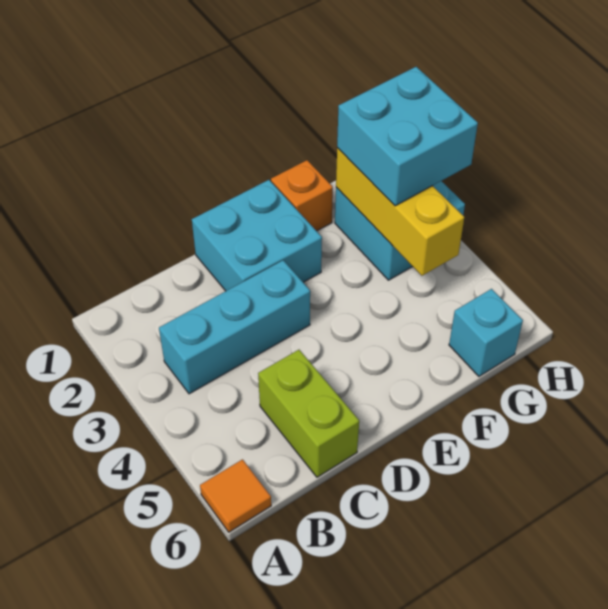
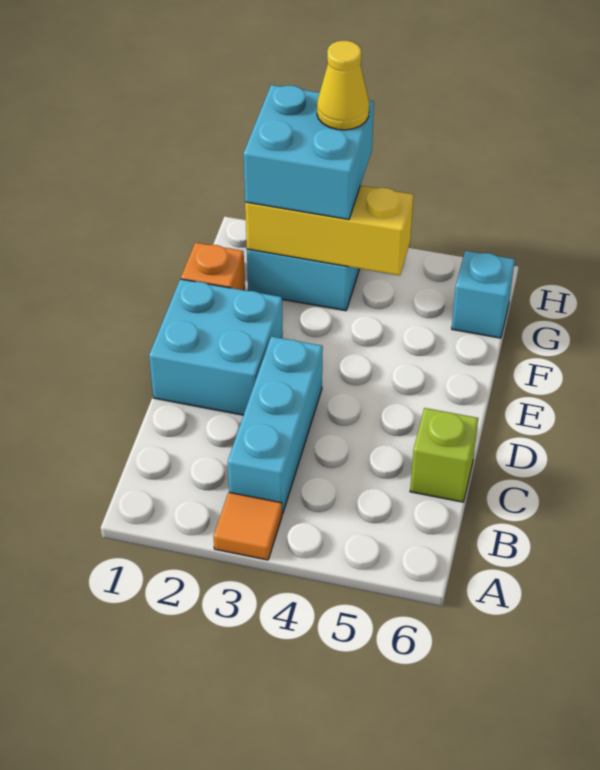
orange 1x1 tile [200,460,271,532] -> orange 1x1 tile moved to [213,492,282,560]
lime 1x2 brick [258,350,359,477] -> lime 1x1 brick [410,408,478,502]
none -> yellow 1x1 cone [317,41,369,130]

